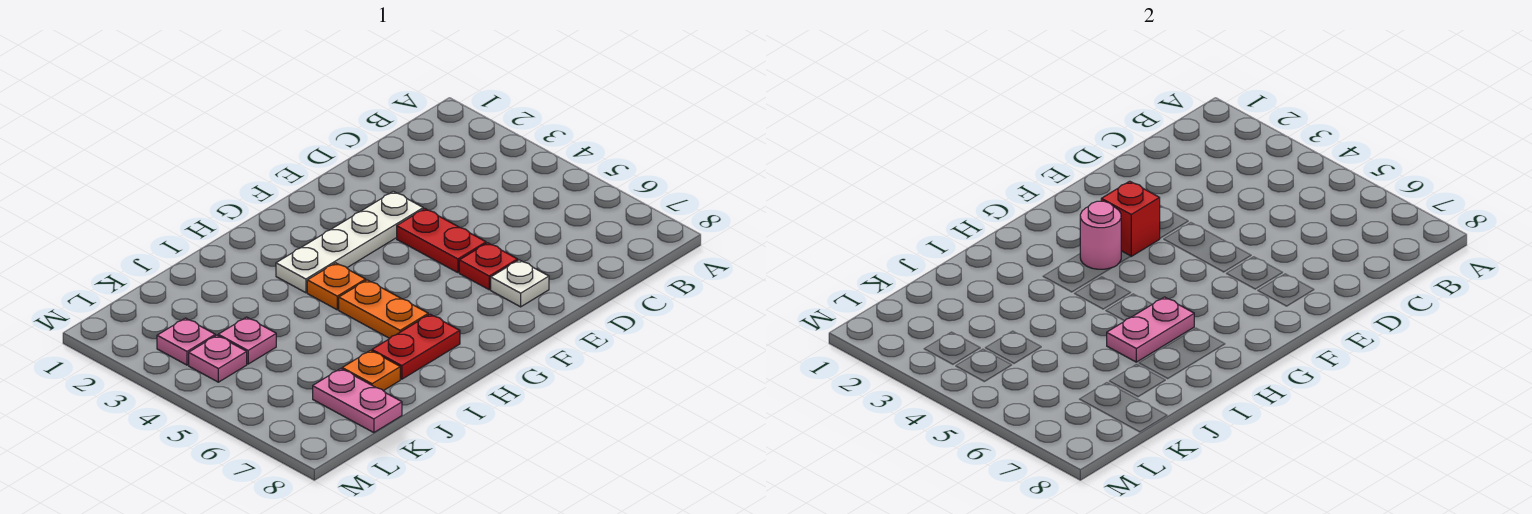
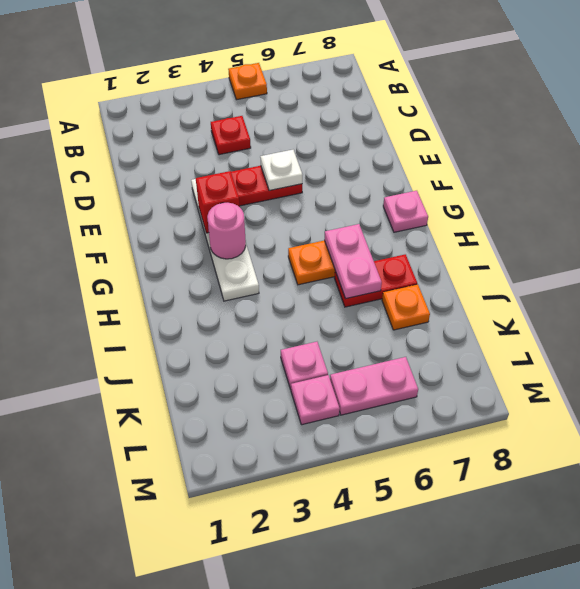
red 1x1 plate [459,243,518,290] -> red 1x1 plate moved to [211,116,251,155]
white 1x1 plate [491,260,549,307] -> white 1x1 plate moved to [260,150,302,190]
orange 1x1 plate [307,263,366,310] -> orange 1x1 plate moved to [228,63,267,100]
red 1x2 plate [372,314,460,379] -> red 1x2 plate turned to [335,254,417,307]
pink 1x2 plate [313,369,402,433] -> pink 1x2 plate moved to [330,357,418,415]
pink 1x1 plate [157,318,215,365] -> pink 1x1 plate moved to [383,191,428,232]

